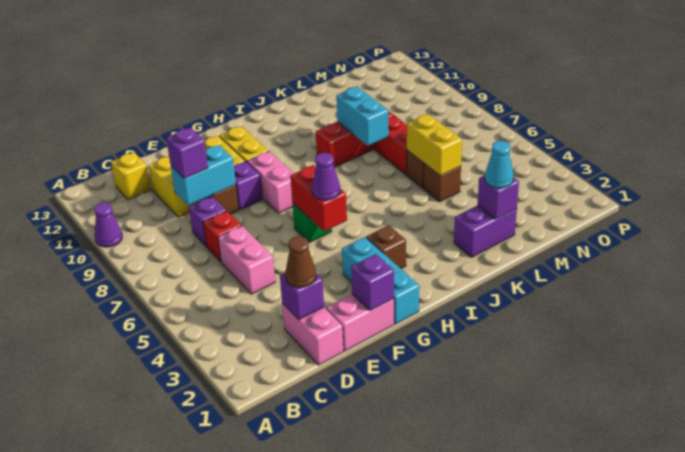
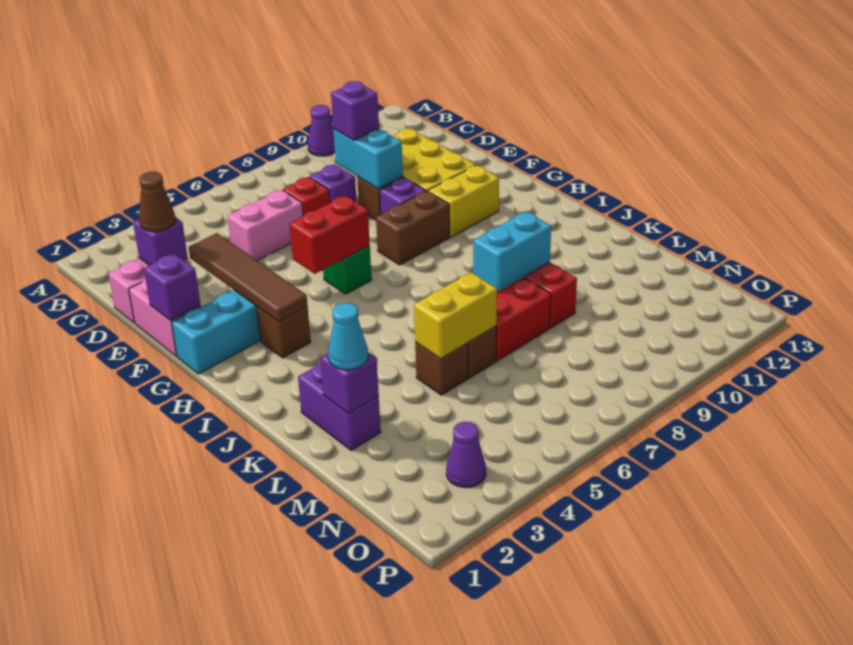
yellow 1x1 brick [111,152,151,200] -> none
none -> brown 1x4 tile [189,233,308,322]
purple 1x1 cone [312,153,340,200] -> purple 1x1 cone moved to [446,422,486,487]
pink 1x2 brick [247,151,294,213] -> brown 1x2 brick [376,191,450,265]

